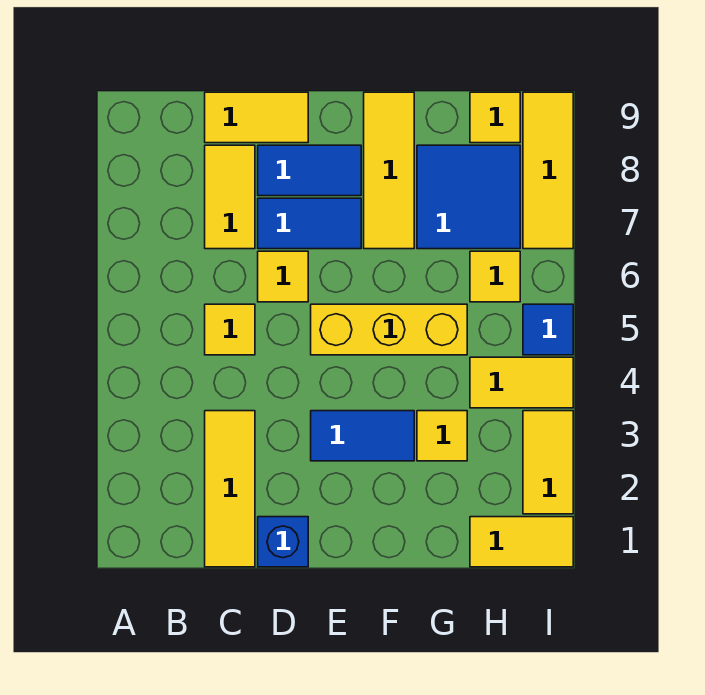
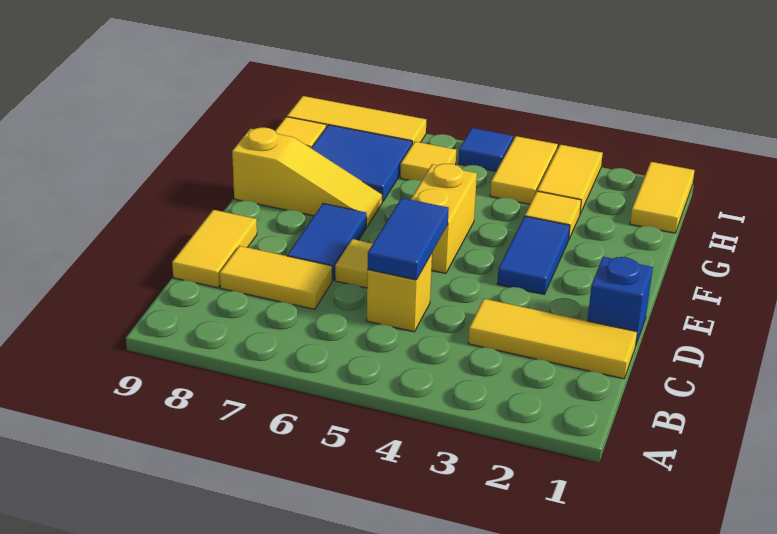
yellow 1x1 tile [205,304,255,355] -> yellow 1x1 brick [367,254,432,332]
blue 1x2 tile [258,145,361,196] -> blue 1x2 tile moved to [367,198,449,280]
yellow 1x3 brick [311,304,467,355] -> yellow 1x2 brick [410,163,477,273]
yellow 1x3 tile [364,92,414,249] -> yellow 1x3 slope [232,127,382,227]
yellow 1x2 tile [523,411,573,514] -> yellow 1x2 tile turned to [537,145,603,214]

